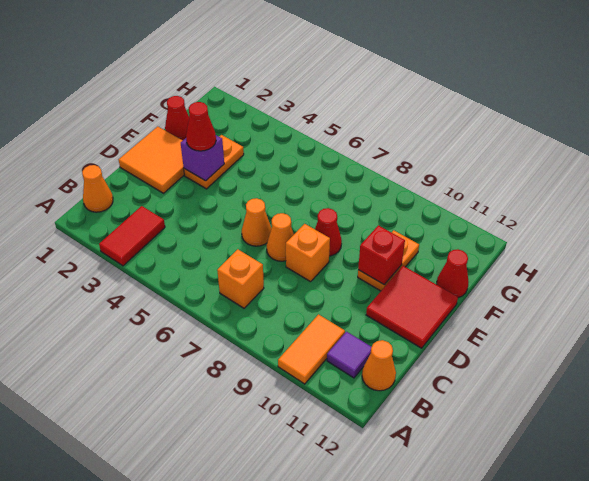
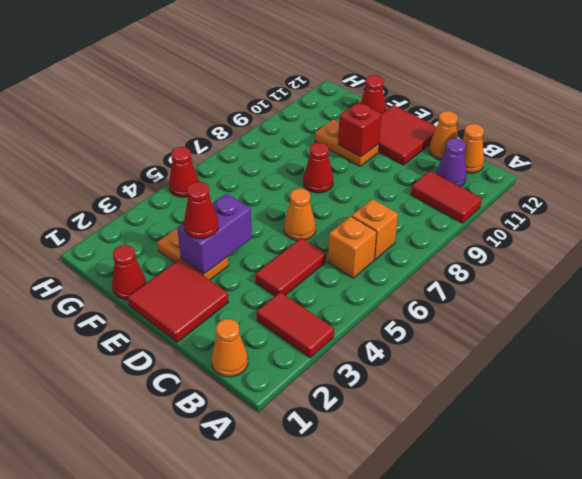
orange 1x2 tile [278,314,345,384] -> red 1x2 tile [411,171,482,223]
purple 1x1 tile [327,332,371,378] -> purple 1x1 cone [436,138,467,187]
none -> red 1x2 tile [255,238,326,296]
orange 2x2 tile [119,127,184,193] -> red 2x2 tile [128,259,229,342]
orange 1x1 cone [267,213,294,261] -> orange 1x1 cone moved to [429,111,458,160]
orange 1x1 brick [286,224,330,282] -> orange 1x1 brick moved to [328,216,377,278]
purple 1x1 brick [181,135,224,181] -> purple 1x2 brick [177,194,252,274]
none -> red 1x1 cone [169,147,199,197]

